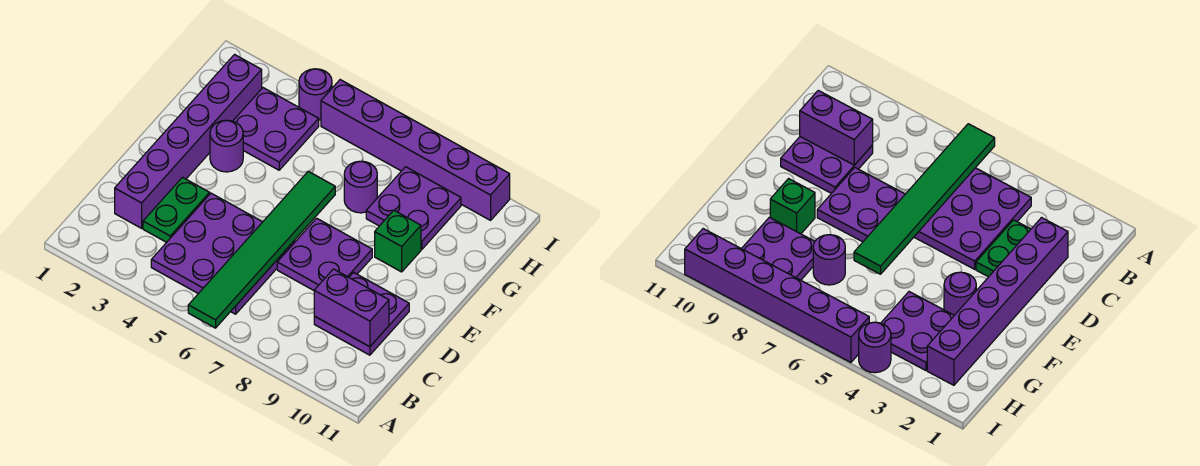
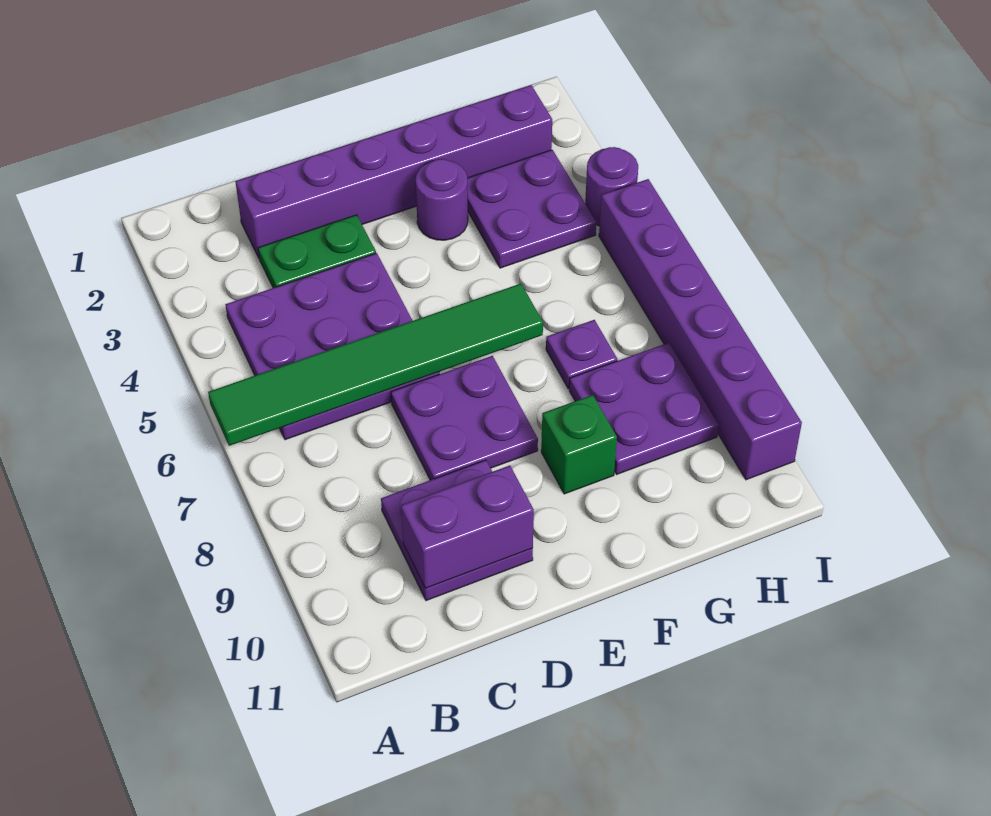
purple 1x2 brick [314,269,389,347] -> purple 1x2 brick turned to [401,465,534,588]
purple 1x1 round brick [344,161,377,213] -> purple 1x1 plate [546,320,617,389]

